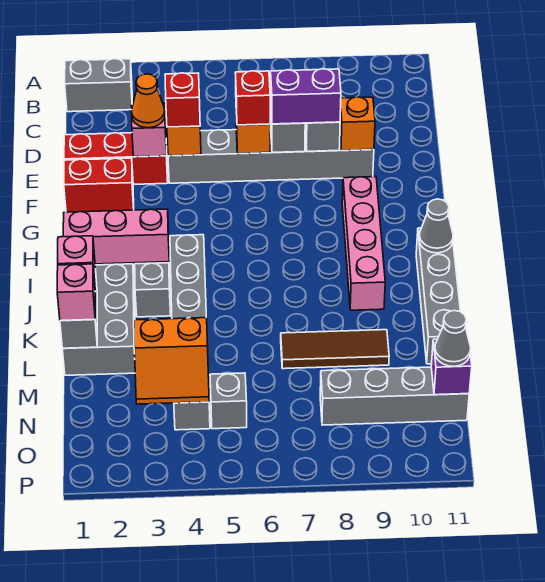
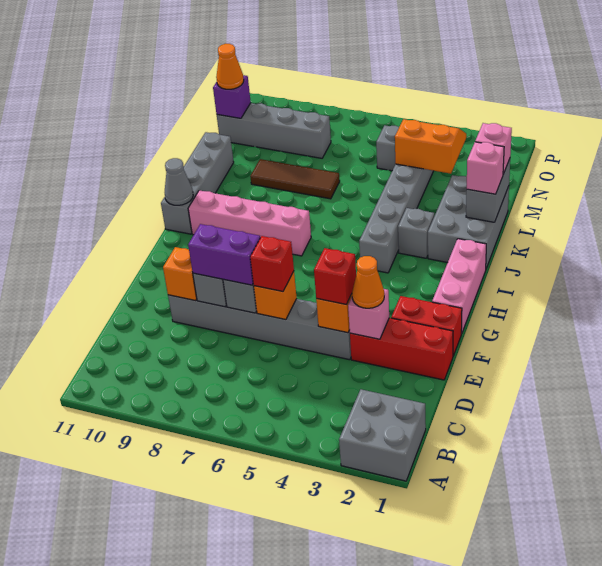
grey 1x2 brick [65,59,132,112] -> grey 2x2 brick [339,389,426,481]
pink 1x4 brick [342,177,385,310] -> pink 1x4 brick turned to [188,190,311,256]
pink 1x3 brick [63,209,169,264] -> pink 1x3 brick turned to [432,239,486,334]
grey 1x1 cone [435,311,471,366] -> orange 1x1 cone [216,44,244,89]

